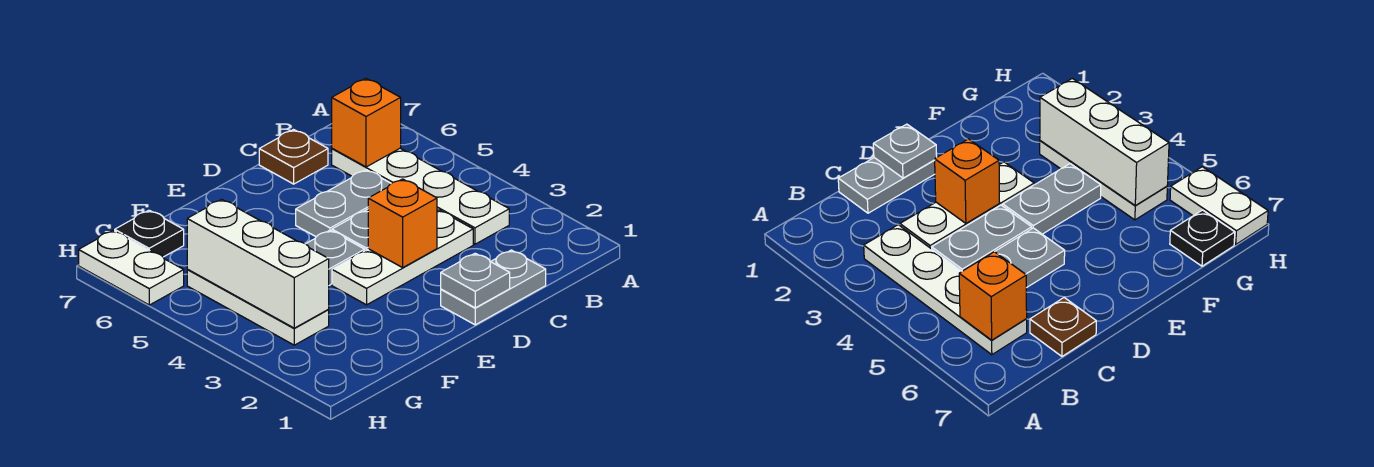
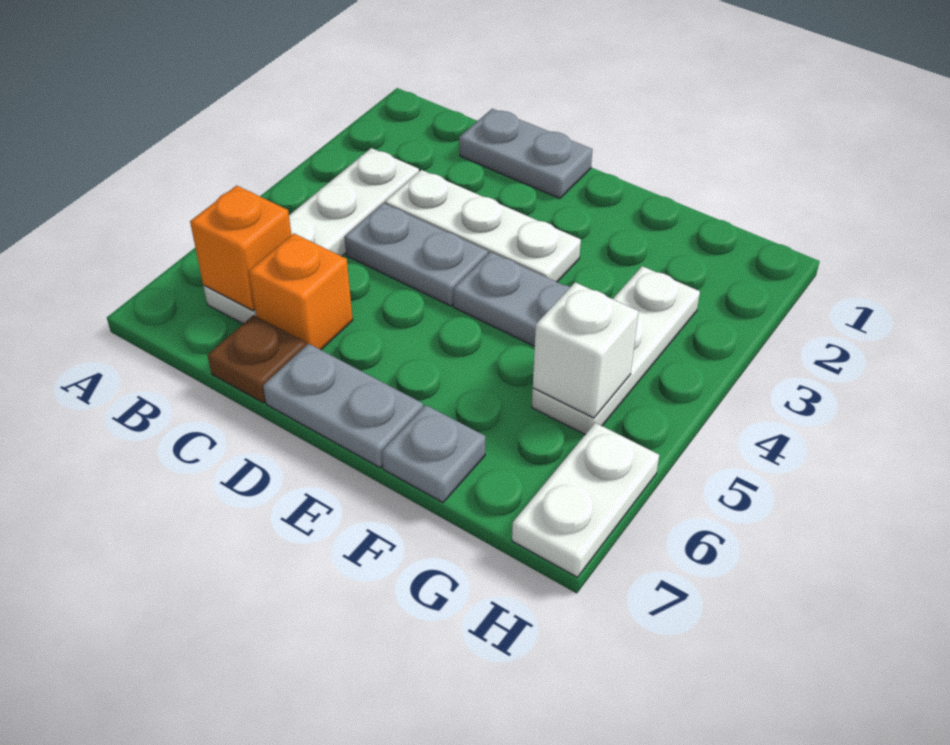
grey 1x2 plate [296,170,391,237] -> grey 1x2 plate moved to [263,344,423,468]
grey 1x1 plate [441,253,510,308] -> grey 1x1 plate moved to [382,405,486,503]
orange 1x1 brick [368,179,437,268] -> orange 1x1 brick moved to [249,233,353,350]
white 1x3 brick [187,199,329,328] -> white 1x1 brick [533,282,639,418]
black 1x1 plate [115,210,184,257] -> none

